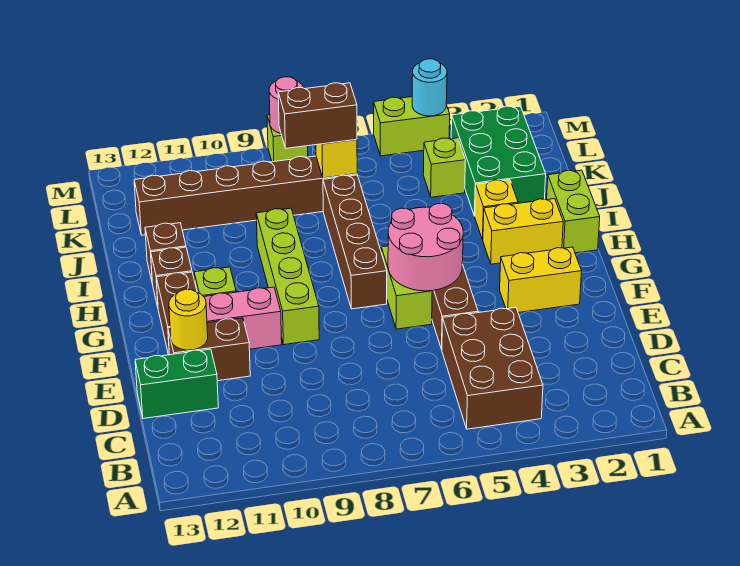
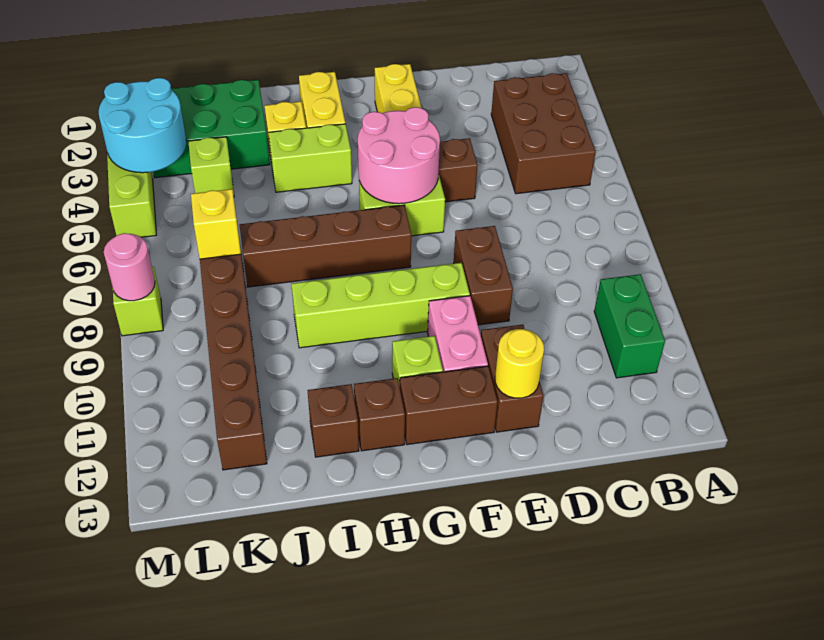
brown 2x3 brick [442,308,543,429] -> brown 2x3 brick turned to [491,73,596,194]
green 1x2 brick [135,349,218,418] -> green 1x2 brick moved to [594,274,665,378]
lime 1x2 brick [547,170,600,253] -> lime 1x2 brick moved to [269,124,352,192]
brown 1x2 brick [278,83,357,148] -> brown 1x2 brick moved to [454,226,513,325]
cyan 1x1 round brick [412,59,447,116] -> cyan 2x2 round brick [99,78,186,173]

